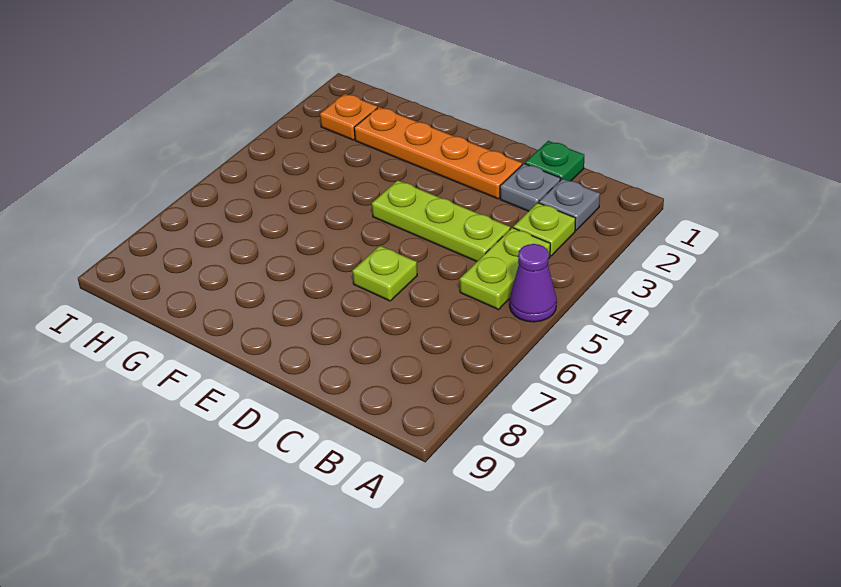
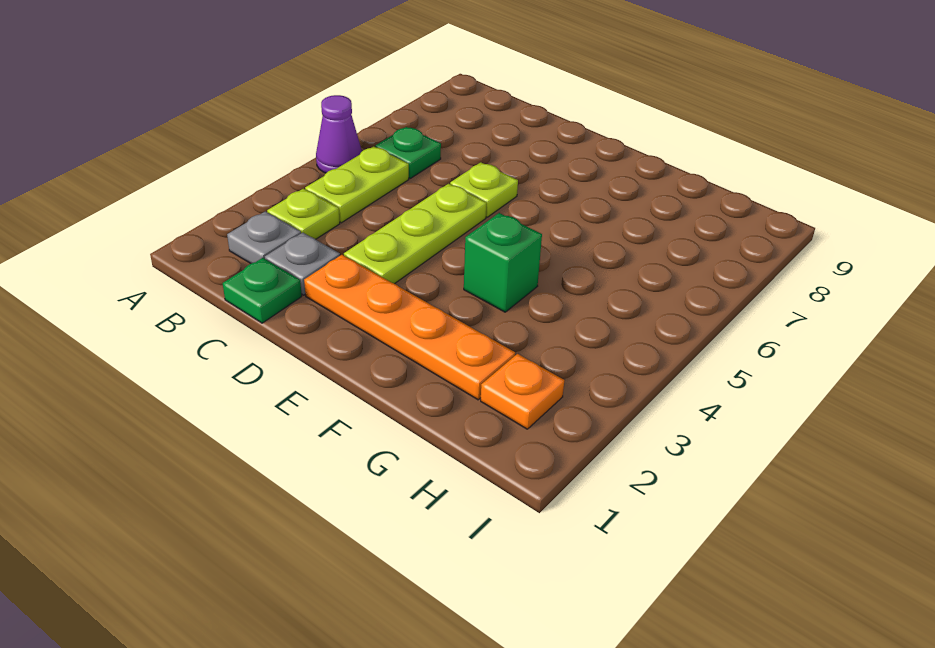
none -> green 1x1 plate [375,127,441,178]
lime 1x3 plate [372,180,510,261] -> lime 1x3 plate turned to [344,184,487,284]
none -> green 1x1 brick [464,213,542,312]

